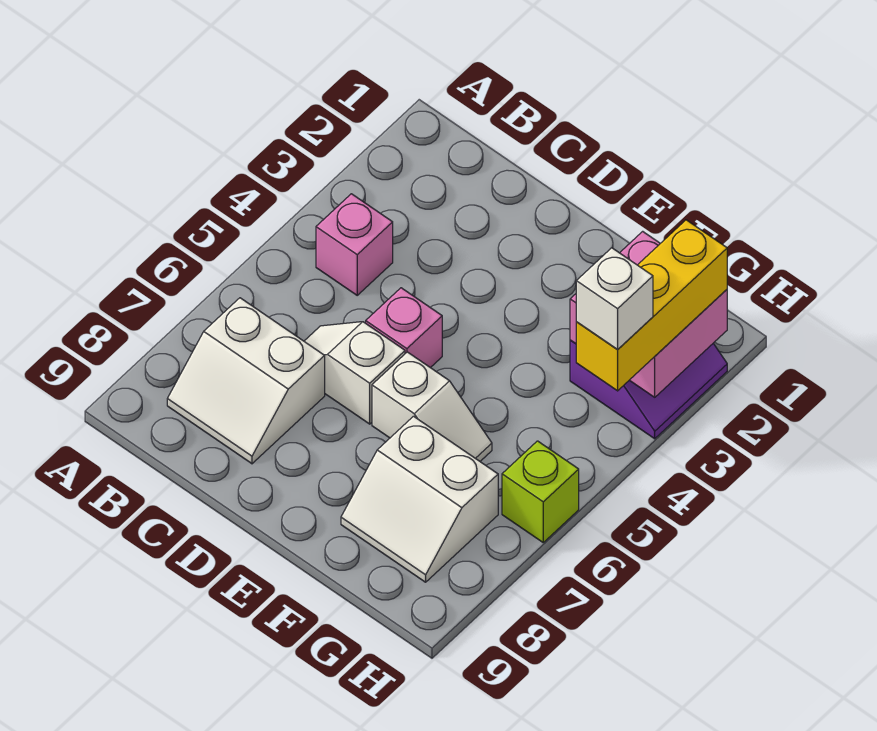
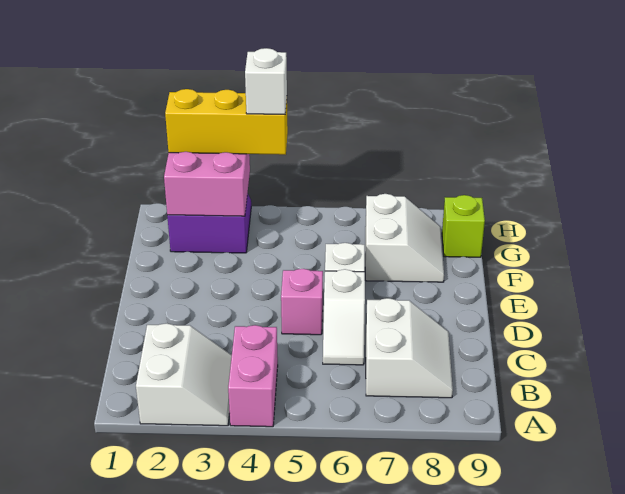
none -> white 2x2 slope [136,323,232,426]
pink 1x1 brick [316,194,393,295] -> pink 1x2 brick [228,325,278,427]
lime 1x1 brick [502,441,579,542] -> lime 1x1 brick moved to [442,195,485,257]

